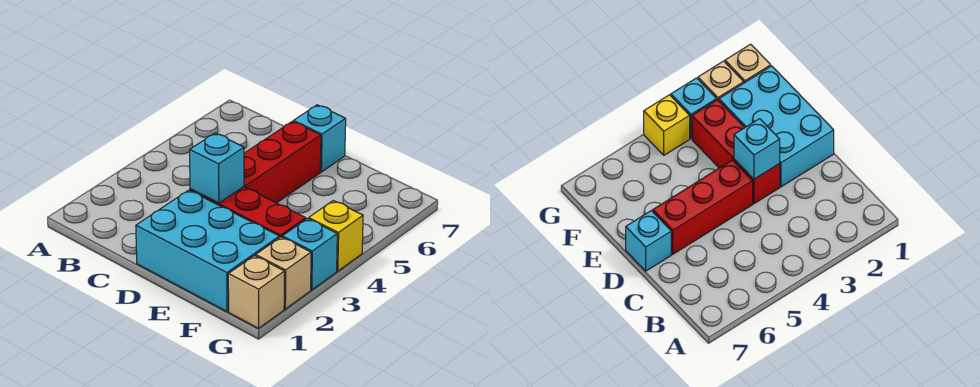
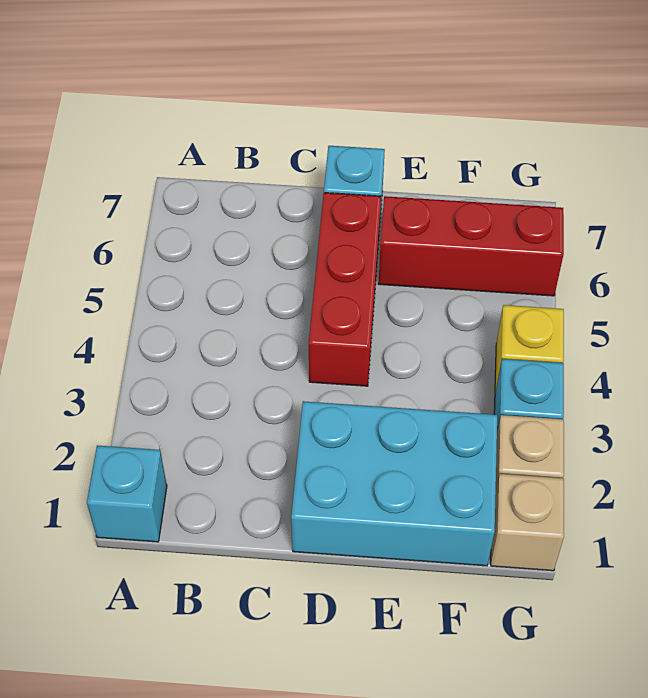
red 1x3 brick [190,187,306,237] -> red 1x3 brick moved to [378,196,564,296]
cyan 1x1 brick [190,133,244,203] -> cyan 1x1 brick moved to [87,446,167,542]

